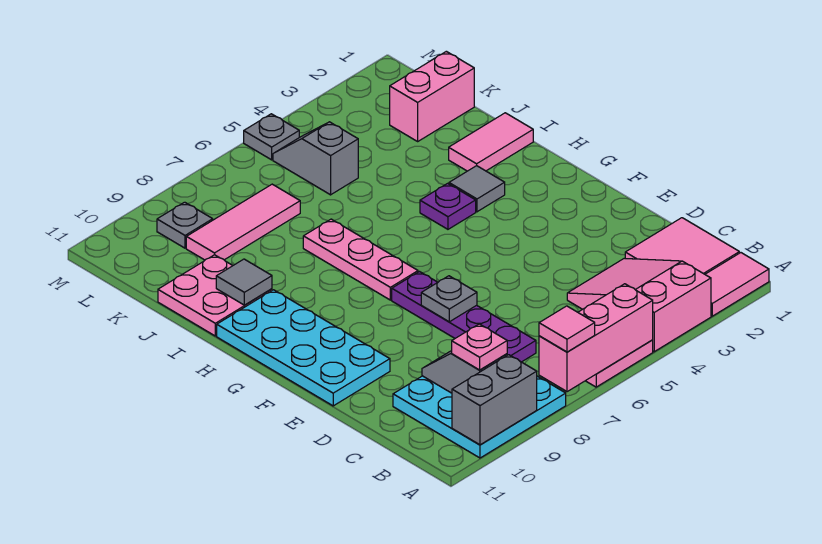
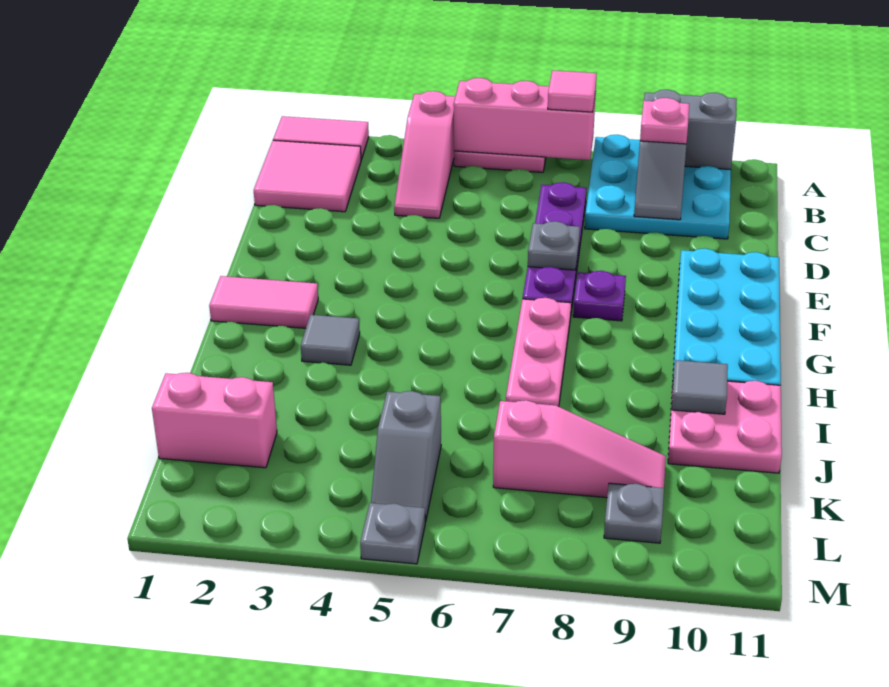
pink 2x3 slope [567,258,711,352] -> pink 1x3 slope [394,91,456,218]
purple 1x1 plate [420,183,476,229] -> purple 1x1 plate moved to [573,271,626,321]
pink 1x2 tile [449,113,533,171] -> pink 1x2 tile moved to [209,276,318,328]
pink 1x3 tile [186,184,300,260] -> pink 1x3 slope [493,400,666,498]

